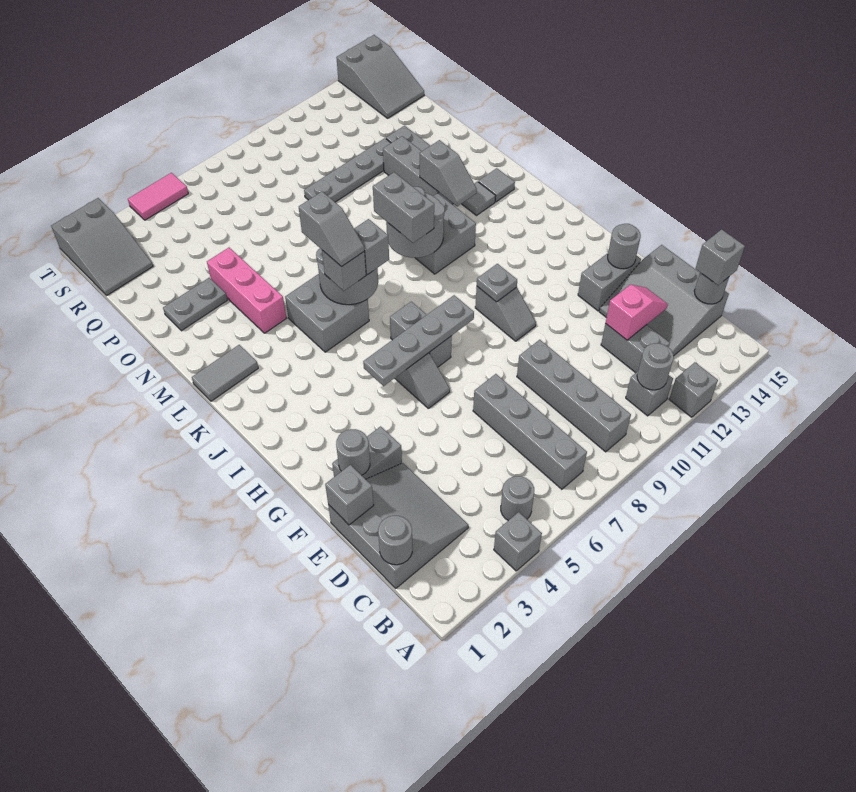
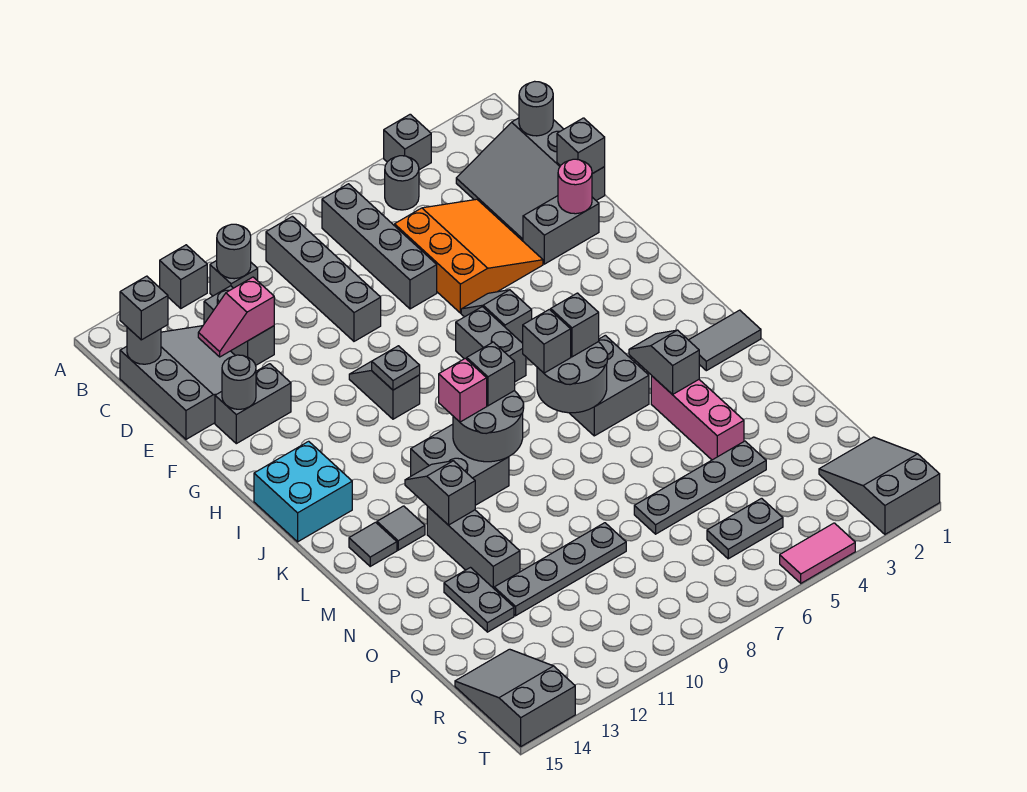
none -> orange 3x3 slope [395,199,543,313]
grey 1x1 round brick [336,429,370,475] -> pink 1x1 round brick [558,159,592,214]
grey 1x4 plate [363,295,474,386] -> grey 1x4 plate moved to [634,441,766,534]
none -> cyan 2x2 brick [254,441,352,542]
grey 1x2 slope [299,192,364,267] -> grey 1x2 slope moved to [629,330,699,395]
grey 1x2 brick [373,172,434,243] -> grey 1x1 brick [467,342,515,406]
none -> pink 1x1 brick [439,358,487,422]
grey 1x2 plate [163,278,227,331] -> grey 1x2 plate moved to [707,498,783,559]

